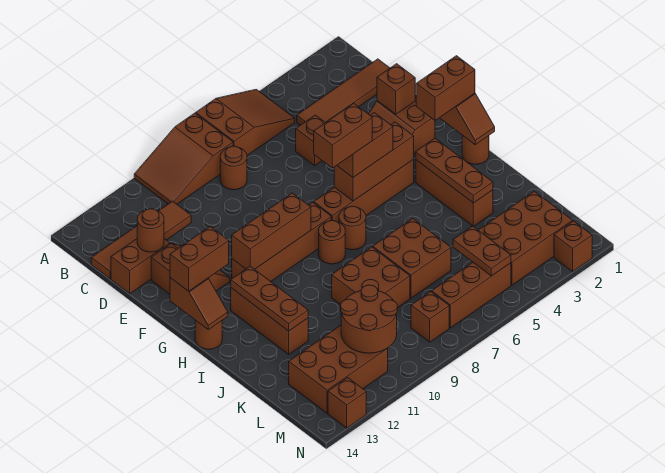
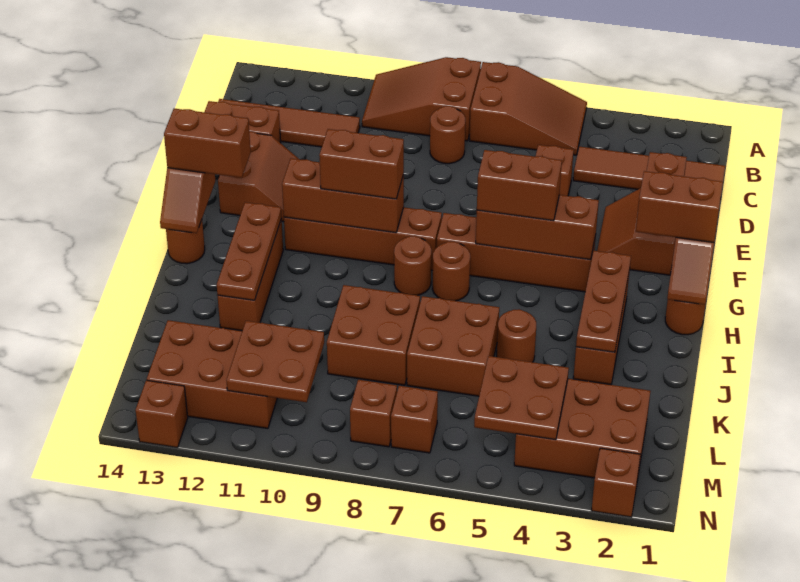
brown 1x1 round brick [137,209,164,252] -> brown 1x1 round brick moved to [497,309,536,362]
brown 1x2 brick [314,103,372,168] -> brown 1x2 brick moved to [319,129,404,199]
brown 1x2 plate [453,226,511,276] -> brown 2x2 plate [474,356,569,440]
brown 2x2 round brick [341,285,397,353] -> brown 2x2 plate [226,321,324,402]
brown 1x3 brick [432,262,511,328] -> brown 1x1 brick [391,386,438,453]

